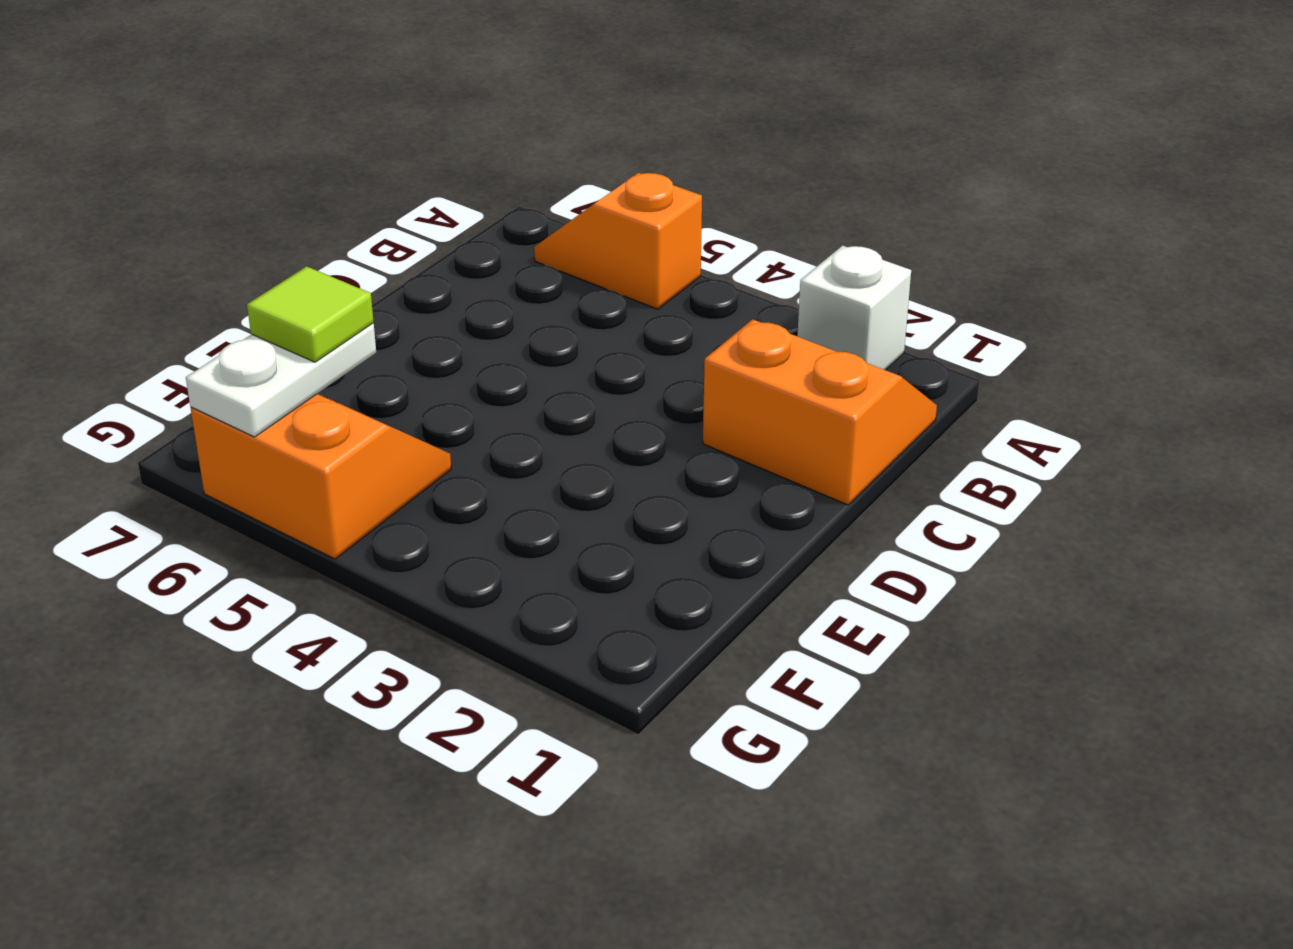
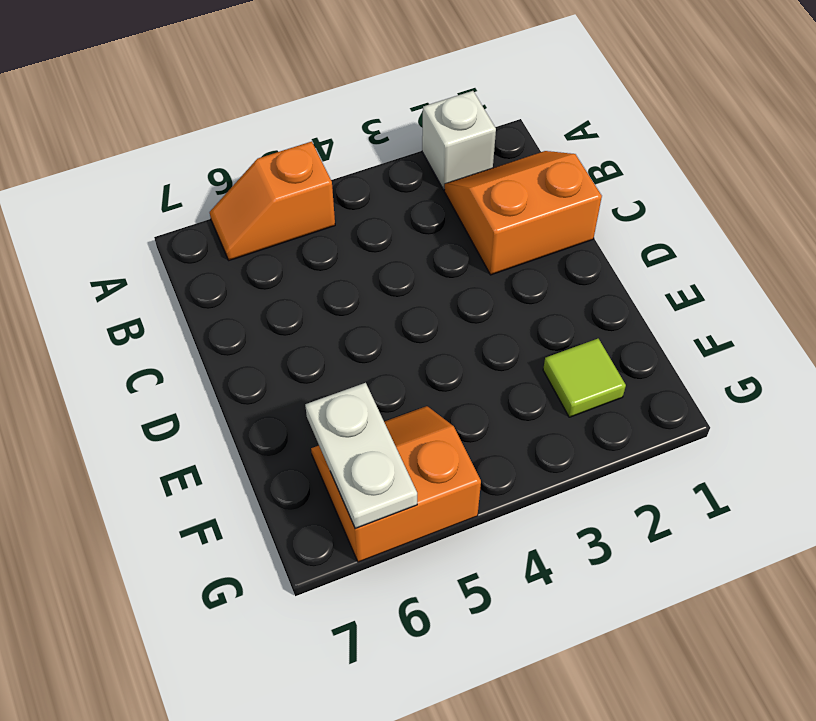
lime 1x1 tile [247,266,374,362] -> lime 1x1 tile moved to [543,339,626,417]

